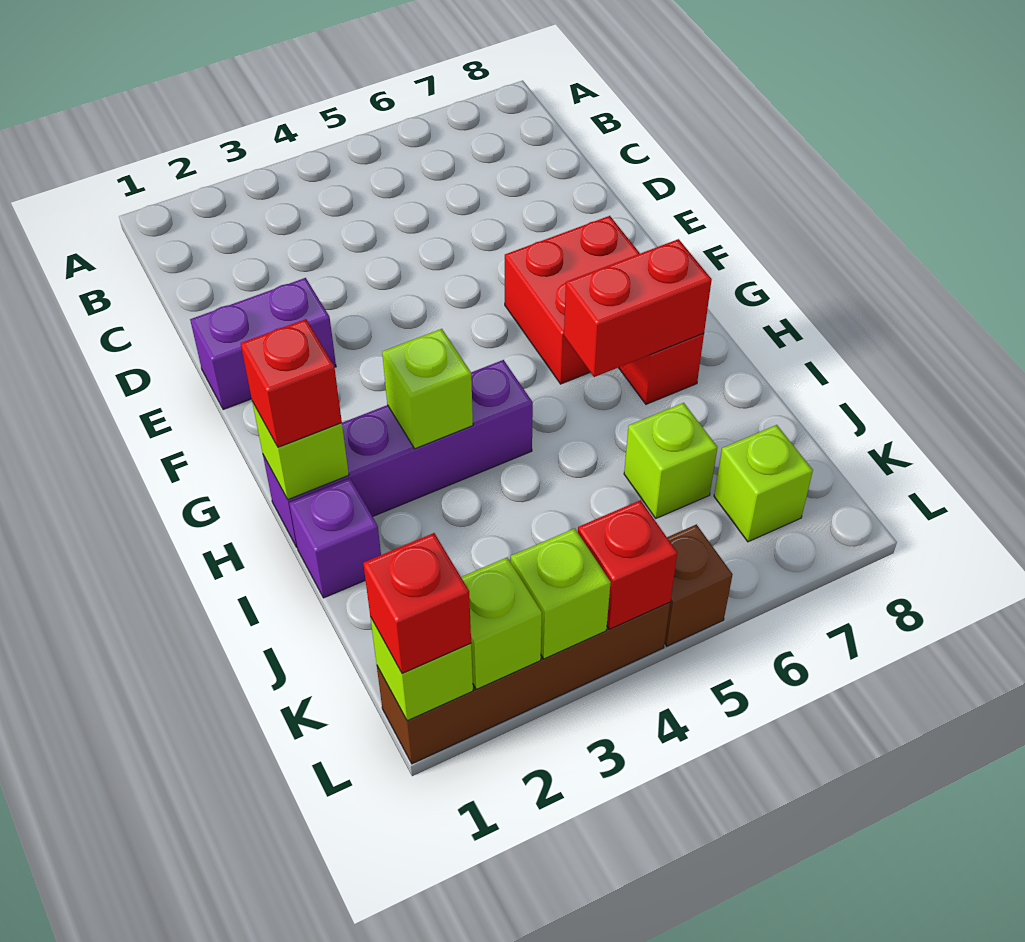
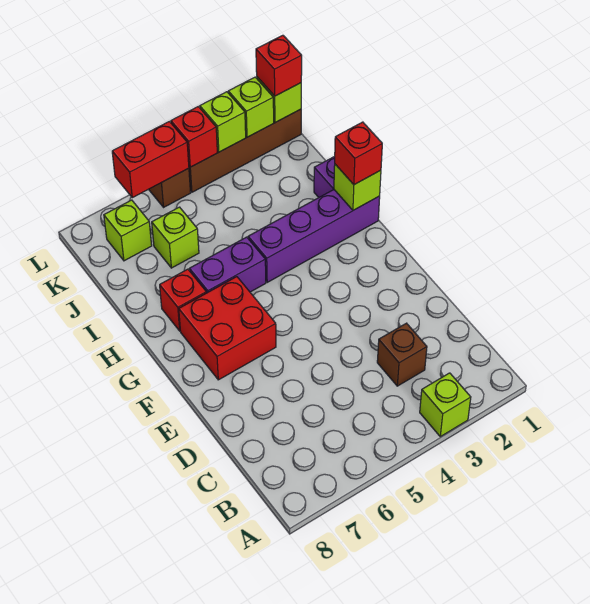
none -> brown 1x1 brick [377,323,427,386]
purple 1x2 brick [190,278,336,410] -> purple 1x2 brick moved to [189,237,266,293]
lime 1x1 brick [382,329,473,449] -> lime 1x1 brick moved to [420,373,471,437]
red 1x2 brick [564,239,712,377] -> red 1x2 brick moved to [112,121,189,198]

